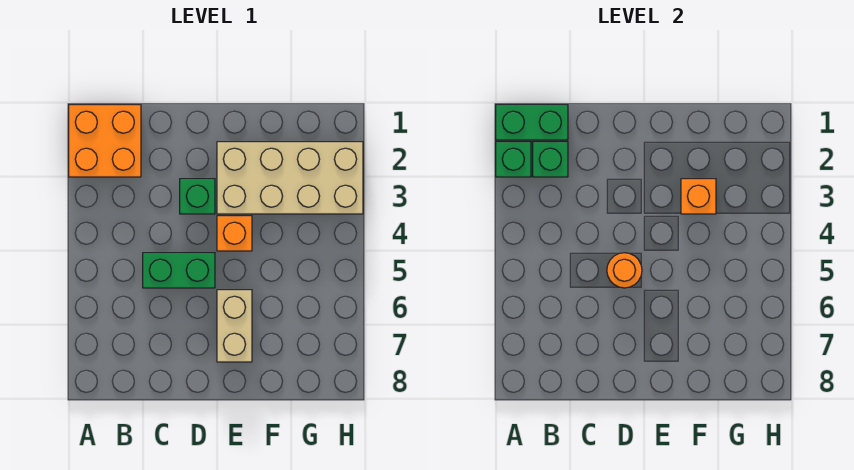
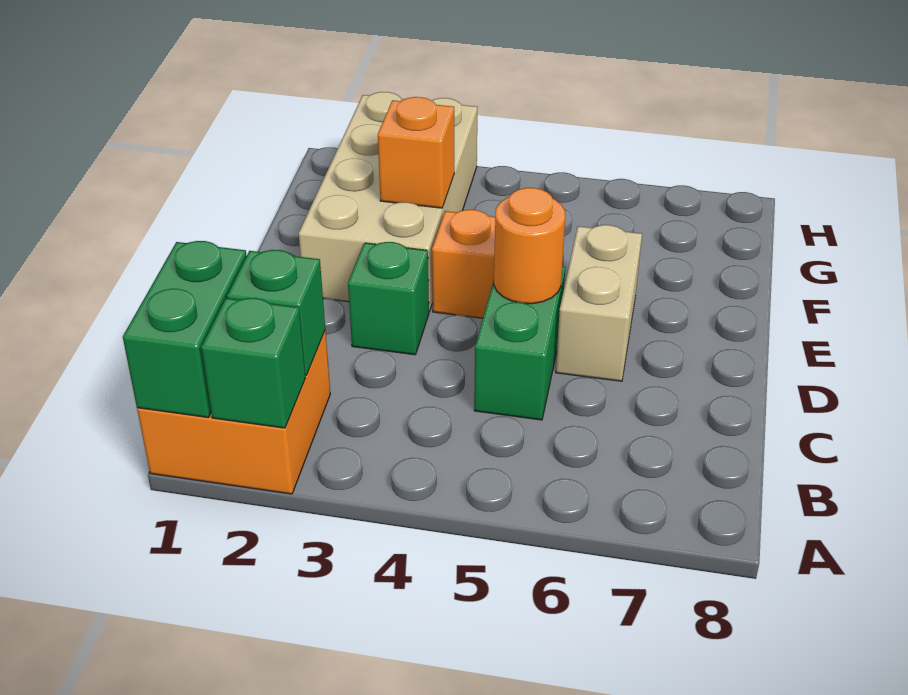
tan 1x2 brick [217,290,252,362] -> tan 1x2 brick turned to [556,225,642,381]

